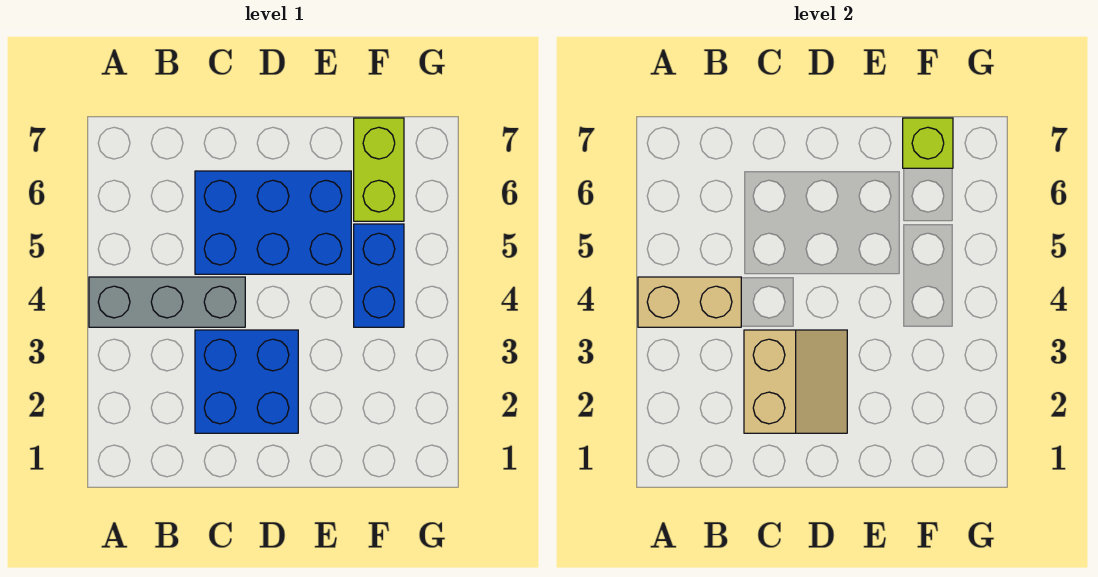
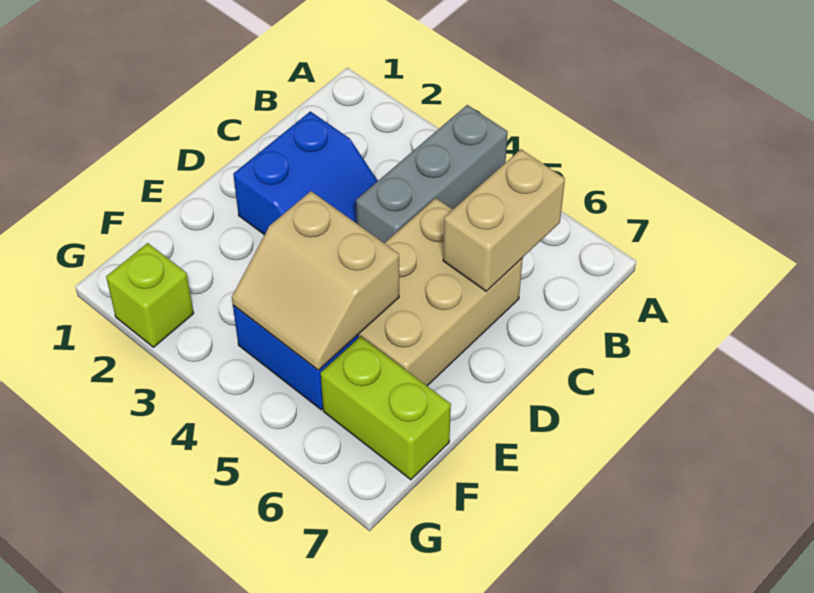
tan 1x2 brick [638,277,741,327] -> tan 1x2 brick moved to [443,149,565,291]
blue 2x2 brick [195,330,298,433] -> blue 2x2 slope [233,111,378,235]
tan 2x2 slope [744,330,847,433] -> tan 2x2 slope moved to [232,191,399,370]
blue 2x3 brick [195,171,351,274] -> tan 2x3 brick [358,198,523,386]
lime 1x1 brick [903,118,953,168] -> lime 1x1 brick moved to [106,243,194,347]

